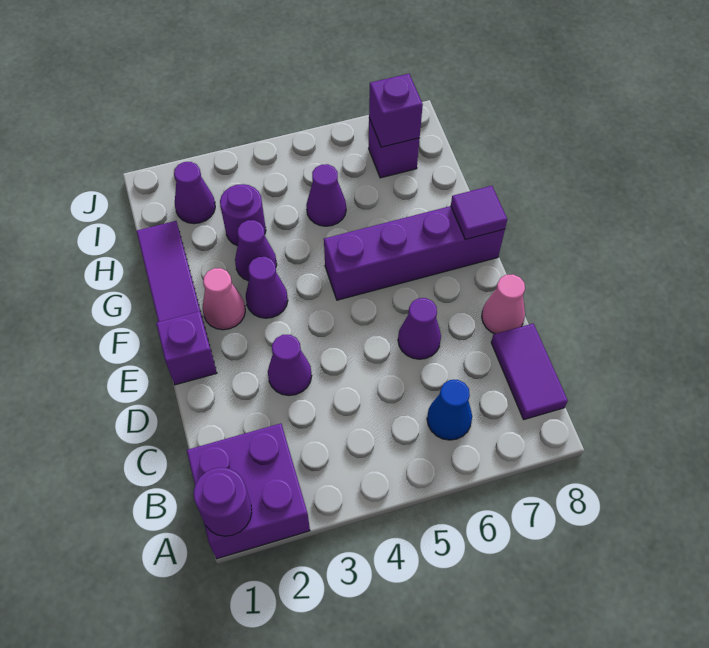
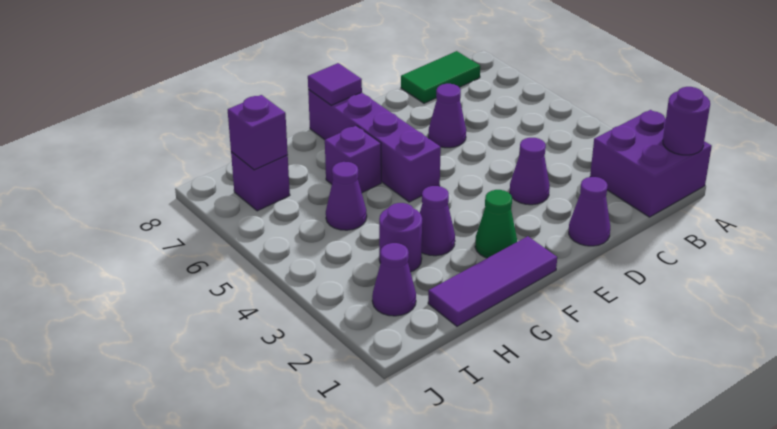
blue 1x1 cone [427,380,472,440] -> none
purple 1x2 tile [491,324,568,419] -> green 1x2 tile [401,51,480,103]
pink 1x1 cone [482,274,525,334] -> none
purple 1x1 brick [156,311,217,385] -> purple 1x1 brick moved to [325,126,381,193]
pink 1x1 cone [203,268,245,330] -> green 1x1 cone [475,190,517,258]
purple 1x1 cone [246,257,288,318] -> purple 1x1 cone moved to [569,177,610,246]

